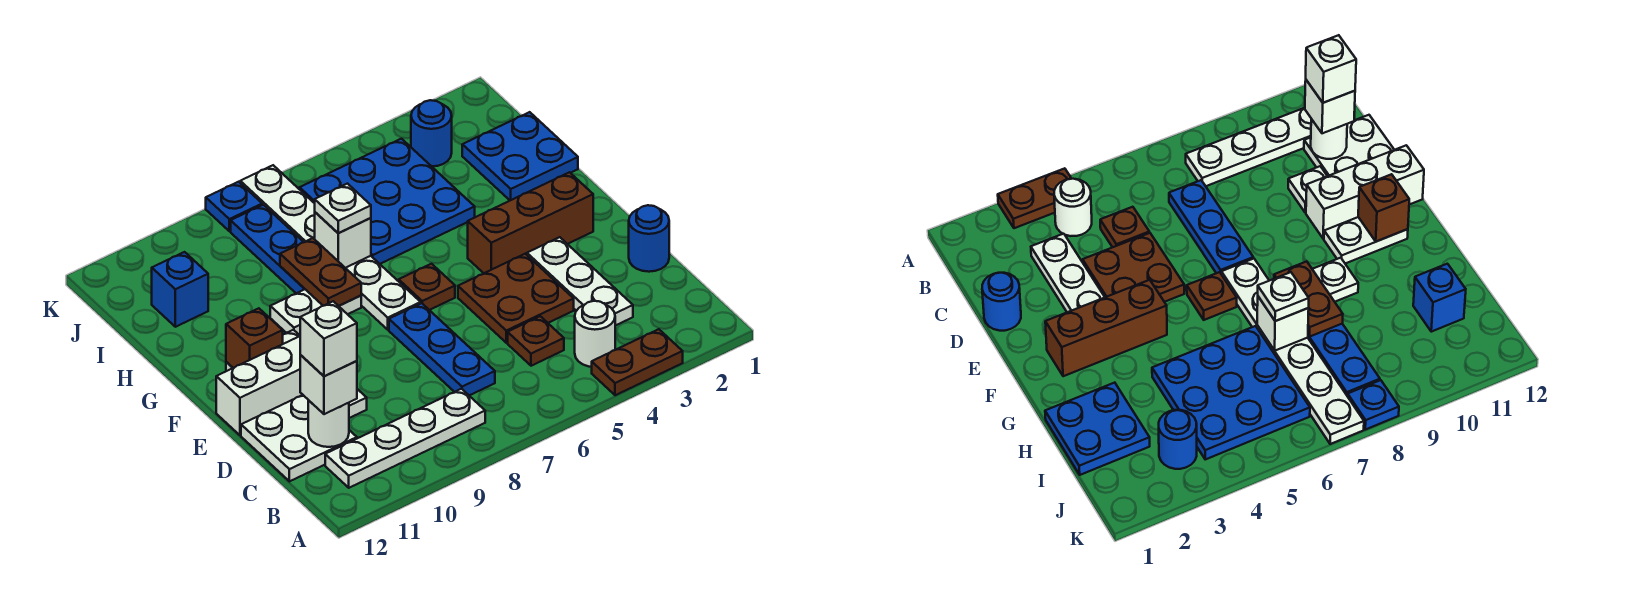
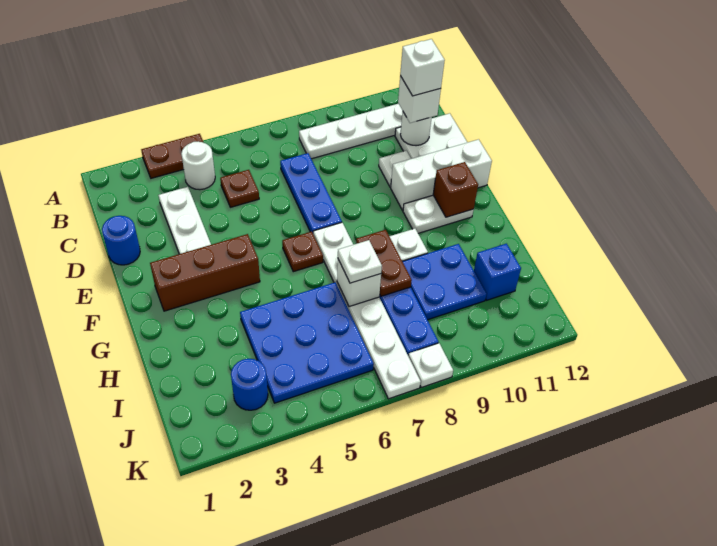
brown 2x2 plate [458,254,574,343] -> none
blue 2x2 plate [462,112,578,200] -> blue 2x2 plate moved to [402,244,487,320]
blue 1x1 plate [206,182,262,231] -> white 1x1 plate [408,343,453,387]

